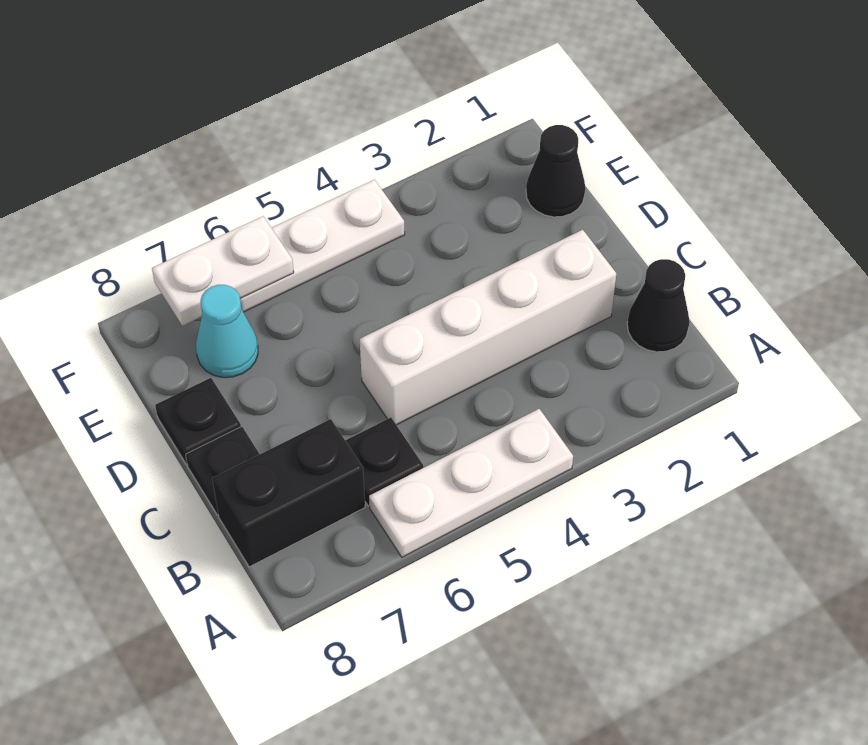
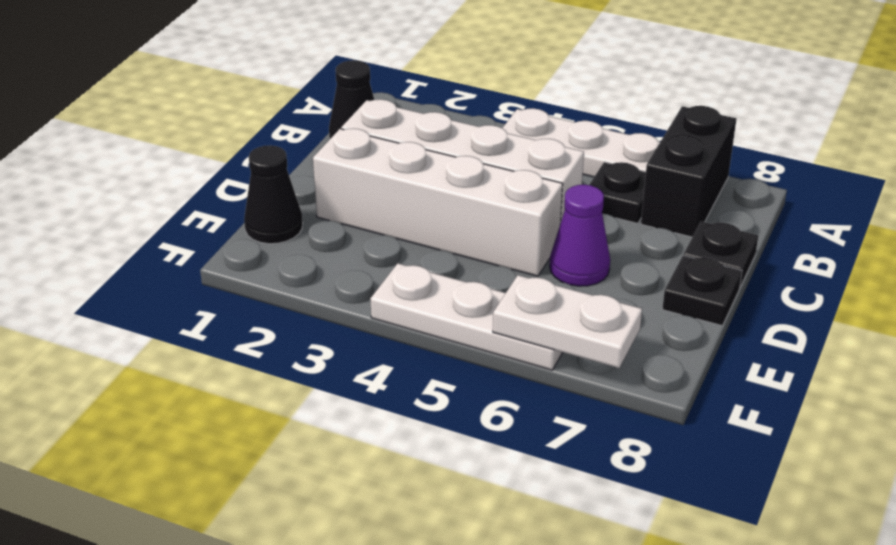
black 1x2 brick [212,419,365,567] -> black 1x2 brick turned to [641,106,736,237]
none -> white 1x4 brick [313,129,563,276]
none -> purple 1x1 cone [550,185,610,286]
cyan 1x1 cone [196,285,258,377] -> none

